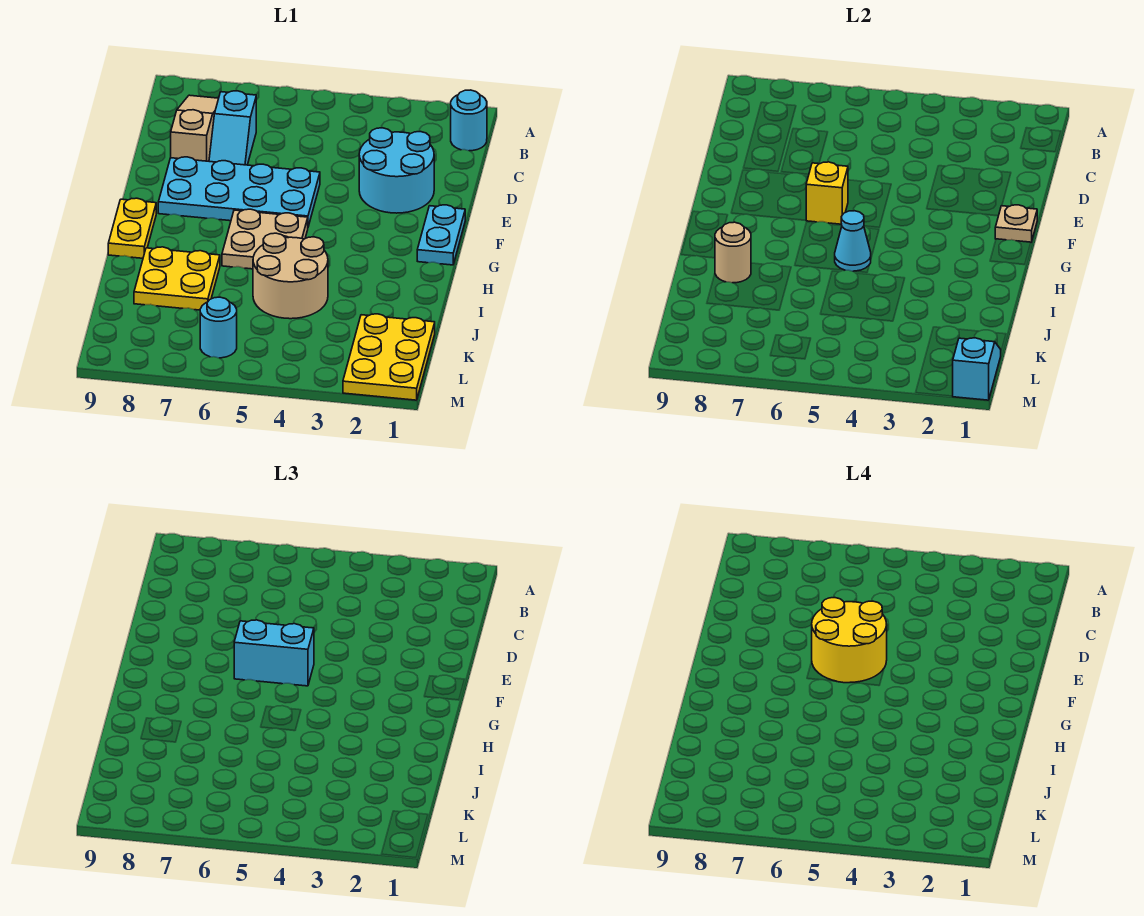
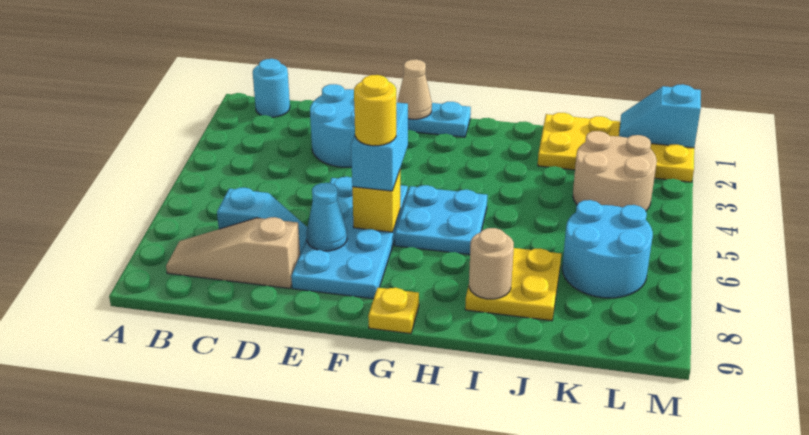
yellow 2x2 round brick [812,598,887,683] -> yellow 1x1 round brick [354,75,397,146]
tan 1x1 plate [995,205,1037,242] -> tan 1x1 cone [397,59,432,119]
tan 2x2 plate [222,209,308,269] -> cyan 2x2 plate [395,185,487,255]
yellow 1x2 plate [108,198,156,258] -> yellow 1x1 plate [368,288,419,334]
cyan 1x1 cone [835,211,871,271] -> cyan 1x1 cone moved to [306,183,347,251]
tan 2x2 round brick [253,233,328,319] -> tan 2x2 round brick moved to [573,131,657,211]
yellow 2x3 plate [343,314,435,400] -> yellow 2x4 plate [538,113,694,182]
cyan 1x1 round brick [200,297,237,358] -> cyan 2x2 round brick [562,200,653,298]

